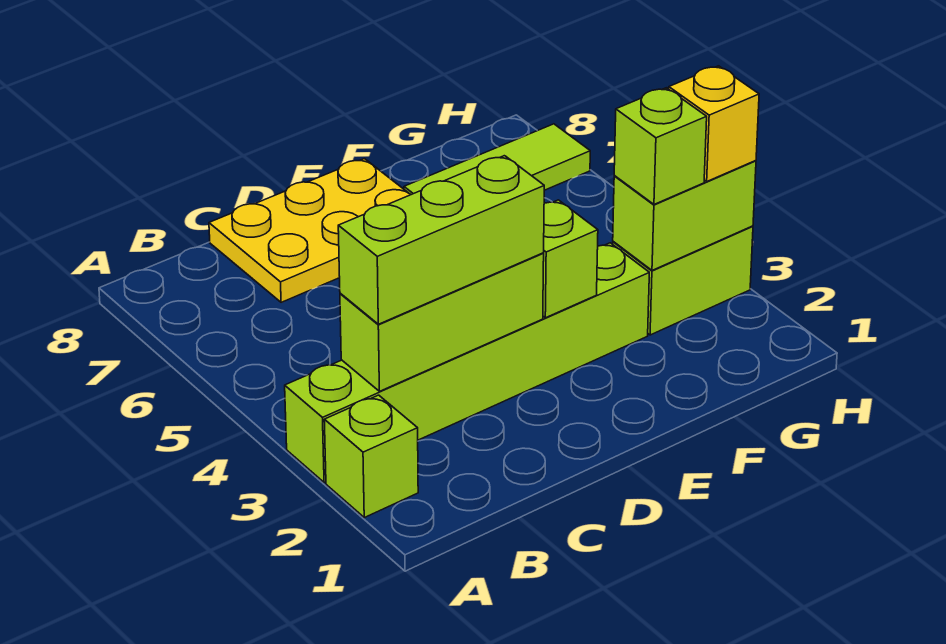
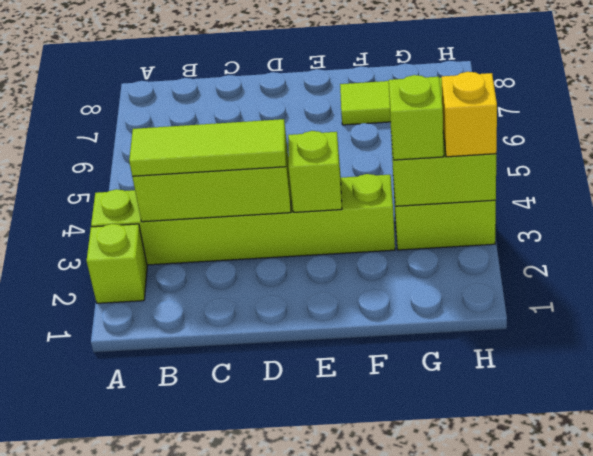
lime 1x3 brick [338,156,544,324] -> lime 1x3 tile [129,119,286,176]
yellow 2x3 plate [209,159,411,302] -> none

